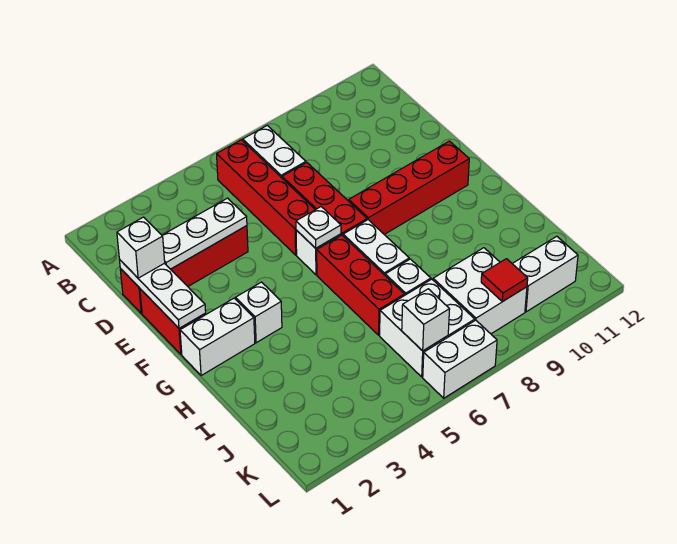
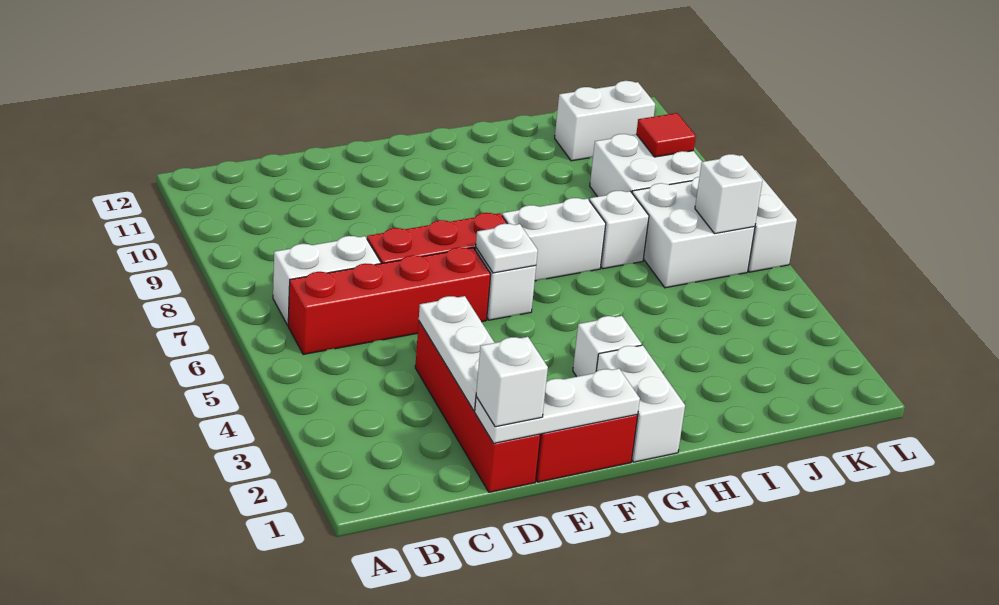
red 1x4 brick [349,141,469,234] -> none
red 1x3 brick [317,235,404,335] -> none
white 1x2 brick [512,236,578,312] -> white 1x2 brick turned to [555,81,655,161]

